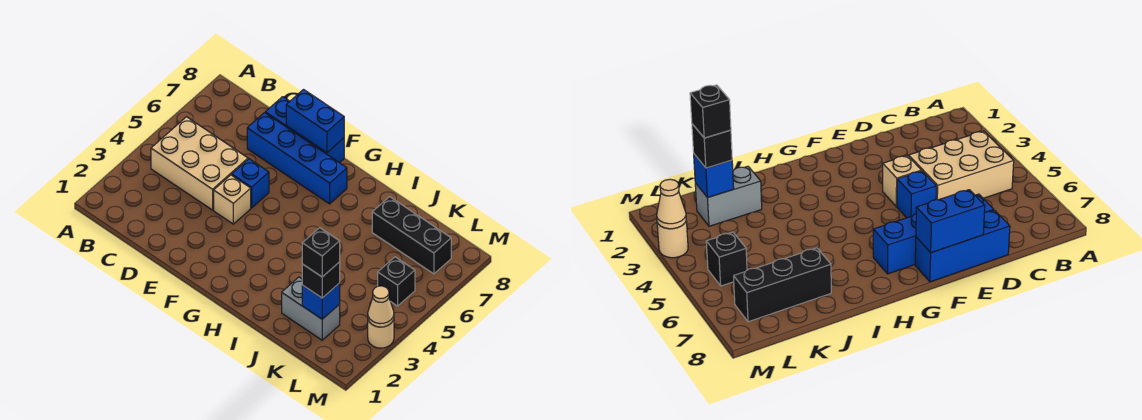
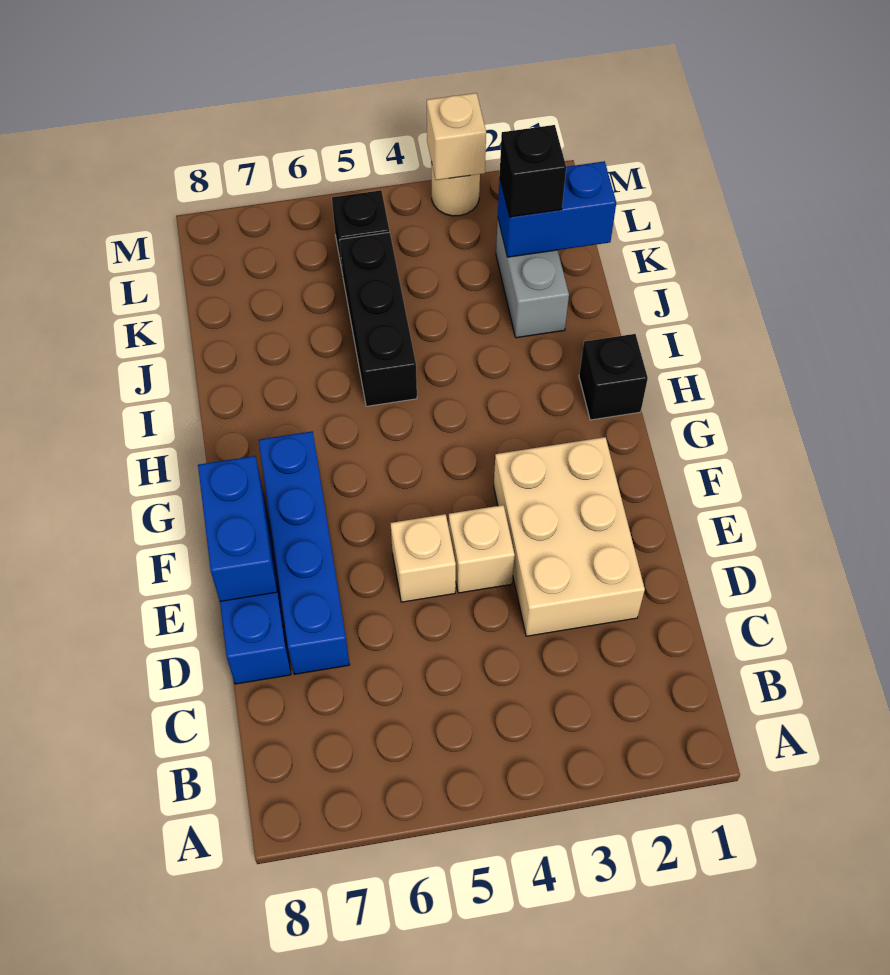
tan 2x3 brick [151,117,248,210] -> tan 2x3 brick moved to [494,437,645,636]
blue 1x1 brick [232,159,269,208] -> tan 1x1 brick [390,514,456,602]
black 1x3 brick [372,197,451,274] -> black 1x3 brick moved to [339,232,417,406]
blue 1x1 brick [302,283,340,319] -> blue 1x2 brick [498,161,616,257]
black 1x1 brick [302,228,340,277] -> black 1x1 brick moved to [579,334,648,420]
tan 1x1 cone [368,286,394,327] -> tan 1x1 brick [427,93,486,180]

